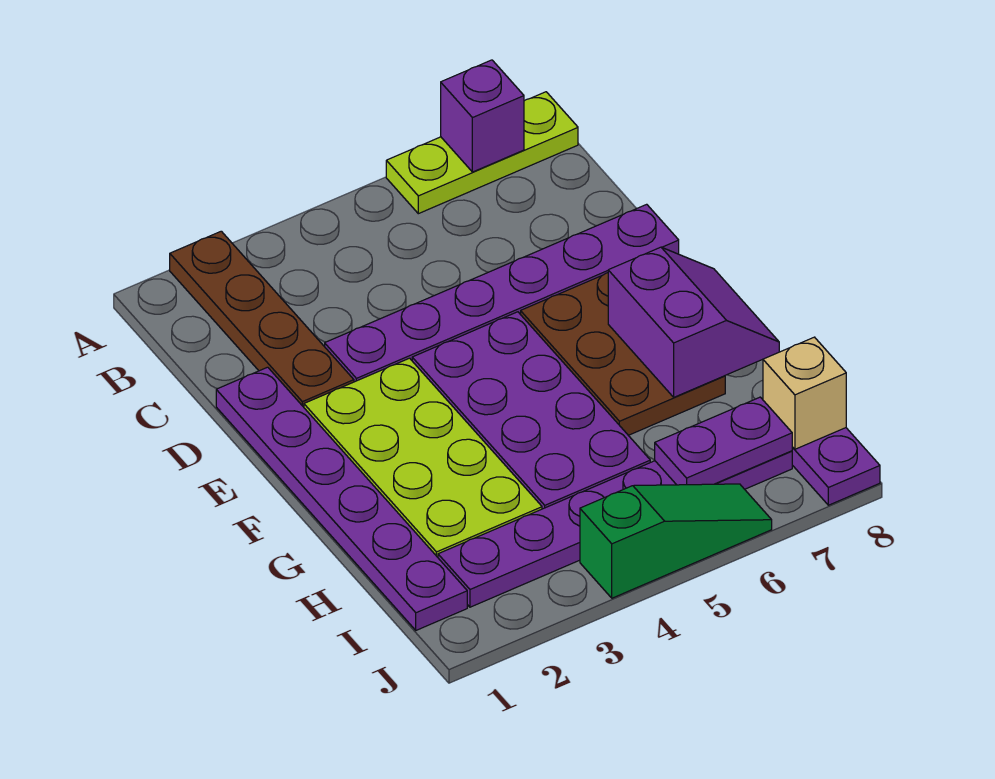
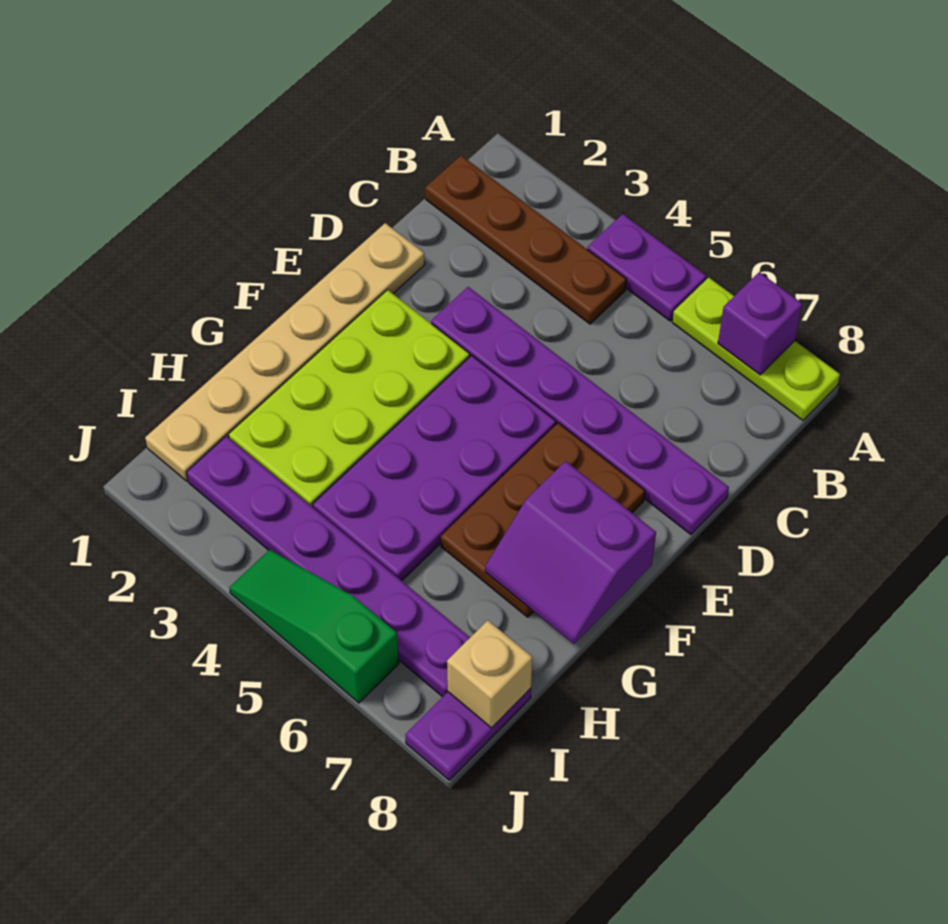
brown 1x4 plate [170,231,354,407] -> brown 1x4 plate turned to [425,155,626,324]
purple 1x6 plate [216,367,467,630] -> tan 1x6 plate [145,223,425,481]
purple 2x2 slope [608,247,779,397] -> purple 2x2 slope turned to [485,461,656,644]
purple 1x2 plate [655,397,792,485] -> purple 1x2 plate moved to [587,214,706,321]
green 1x3 slope [580,484,772,598] -> green 1x3 slope turned to [229,550,399,703]

